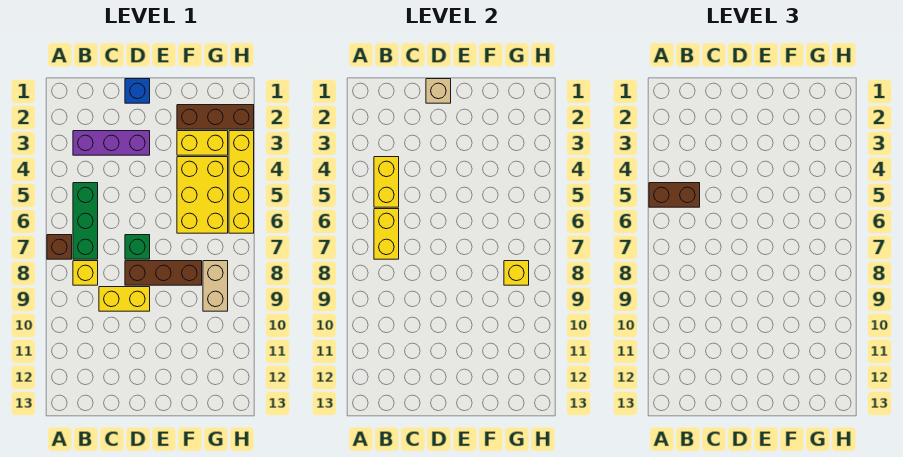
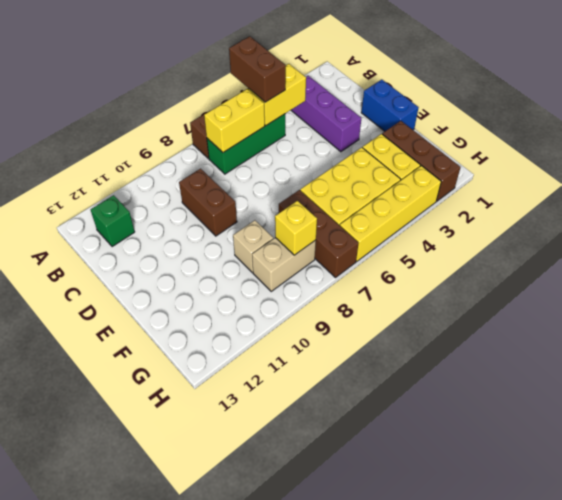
yellow 1x1 brick [73,261,98,285] -> none
yellow 1x2 brick [99,287,150,311] -> brown 1x2 brick [179,169,237,236]
blue 1x1 brick [125,79,150,103] -> blue 1x2 brick [361,79,419,131]
tan 1x1 brick [426,79,451,103] -> tan 1x1 brick moved to [233,220,273,272]
green 1x1 brick [125,235,150,259] -> green 1x1 brick moved to [91,195,135,247]
brown 1x3 brick [125,261,202,285] -> brown 1x3 brick moved to [279,190,359,278]

